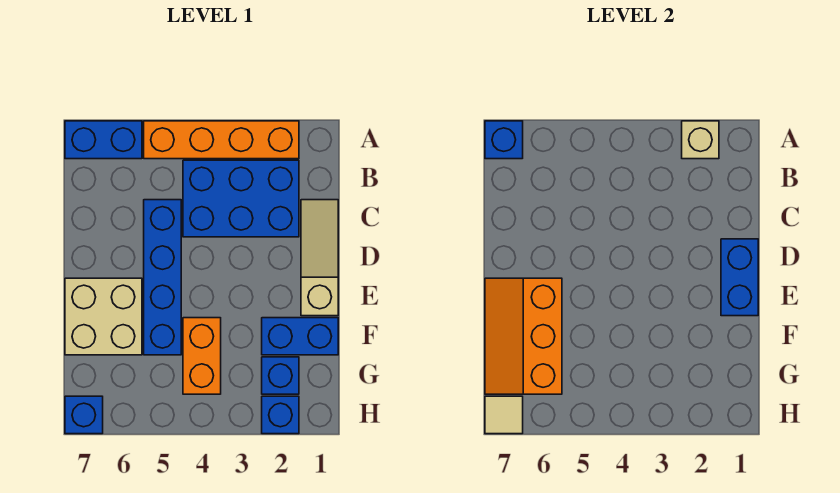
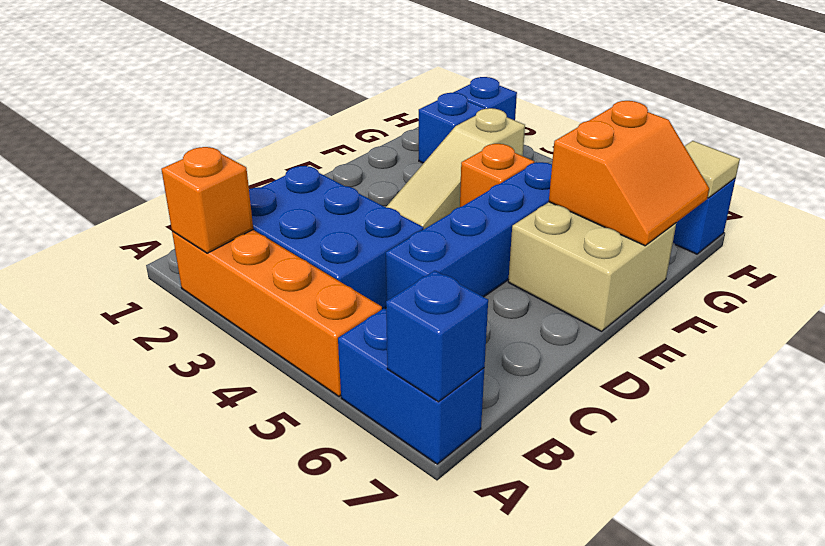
tan 1x1 brick [682,121,719,159] -> orange 1x1 brick [161,147,253,253]
tan 1x3 slope [301,200,338,316] -> tan 1x3 slope moved to [386,108,525,229]
blue 1x2 brick [721,239,758,316] -> none
orange 2x3 slope [485,278,562,394] -> orange 2x2 slope [549,101,709,246]
blue 1x2 brick [262,318,338,355] -> none
orange 1x2 brick [183,318,221,394] -> orange 1x1 brick [460,144,534,207]

